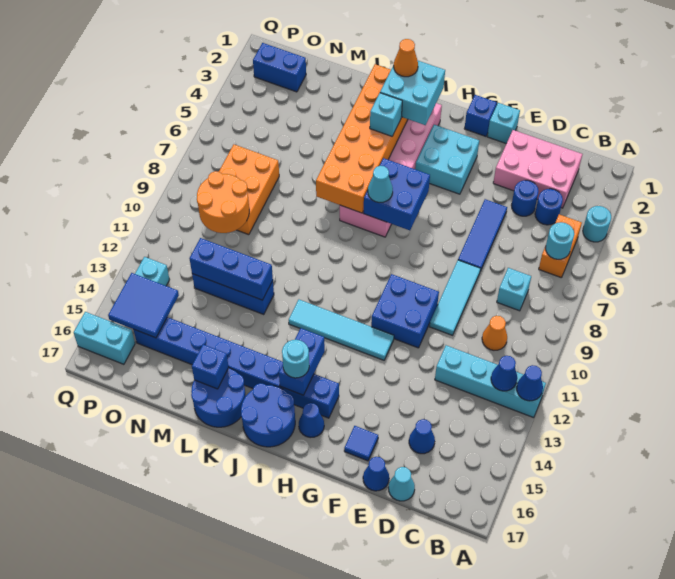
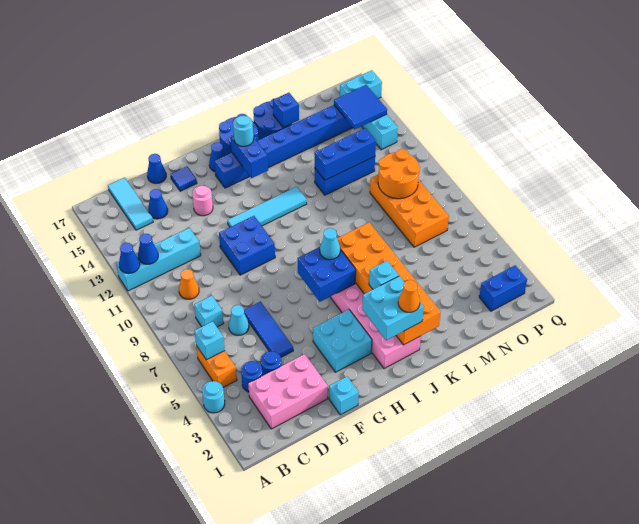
cyan 1x1 round brick [546,222,574,259] -> cyan 1x1 brick [194,321,225,360]
cyan 1x1 cone [388,467,415,501] -> cyan 1x1 cone moved to [229,305,249,335]
cyan 1x3 tile [429,260,481,335] -> cyan 1x3 tile moved to [108,178,153,230]
none -> pink 1x1 round brick [192,186,213,216]
blue 1x1 brick [464,95,497,136] -> none
orange 2x3 brick [219,145,279,235] -> orange 2x4 brick [370,174,449,247]

